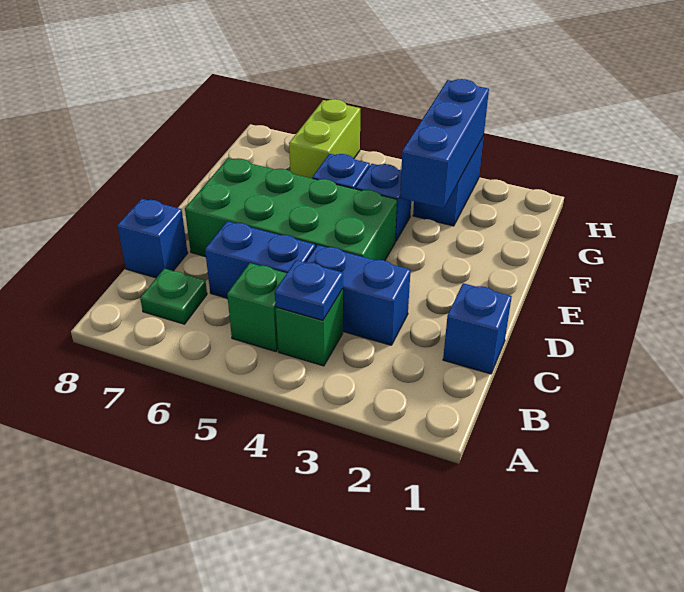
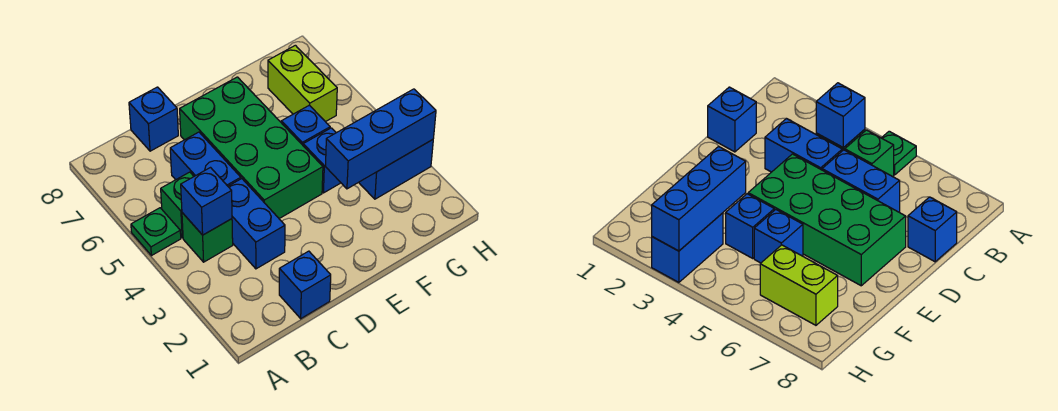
blue 1x1 plate [275,260,343,320] -> blue 1x1 brick [181,168,232,235]
green 1x1 plate [140,269,207,324] -> green 1x1 plate moved to [131,208,181,256]
lime 1x2 brick [289,99,360,178] -> lime 1x2 brick turned to [268,45,337,122]

